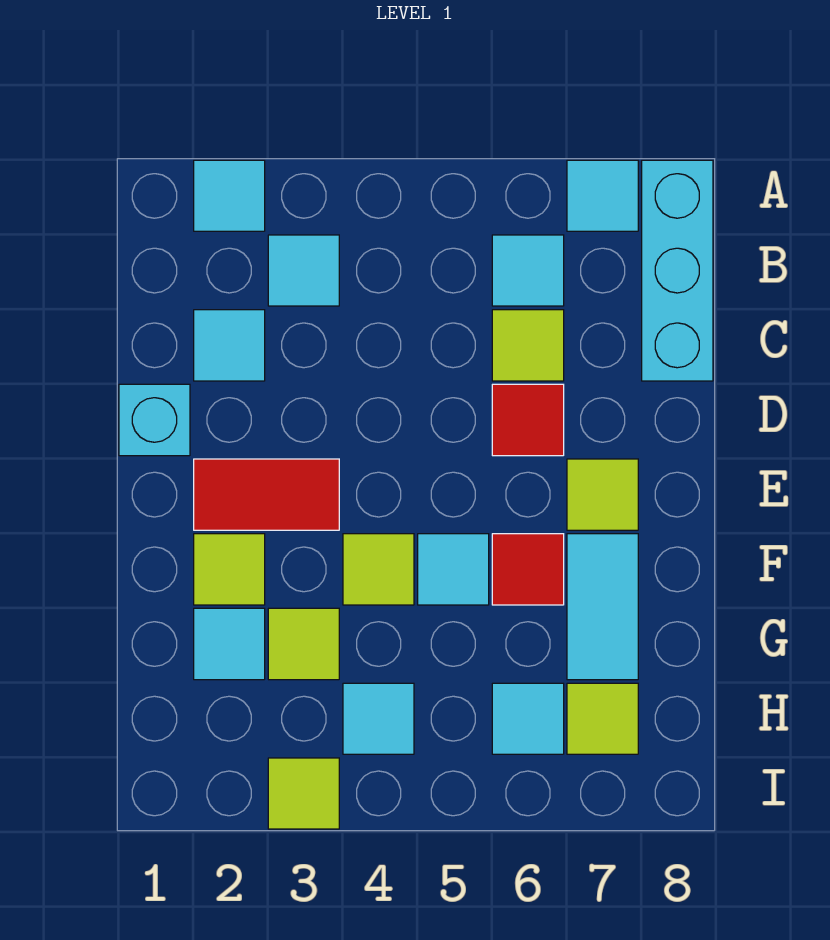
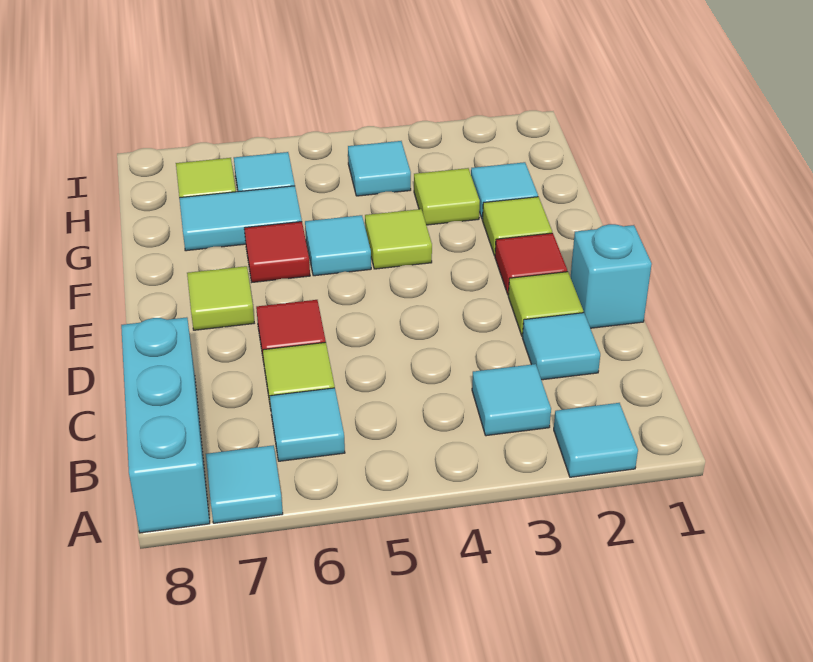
red 1x2 tile [194,459,339,530] -> red 1x1 tile [495,233,567,294]
cyan 1x2 tile [567,534,638,680] -> cyan 1x2 tile turned to [179,186,302,251]
lime 1x1 tile [268,758,339,829] -> lime 1x1 tile moved to [508,272,583,336]

